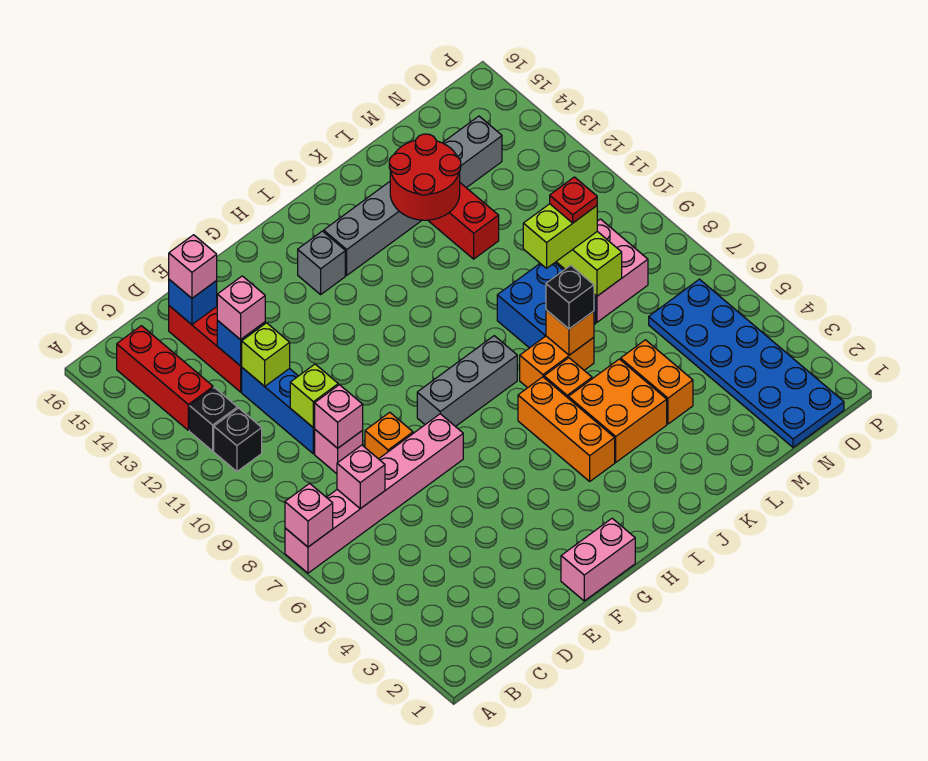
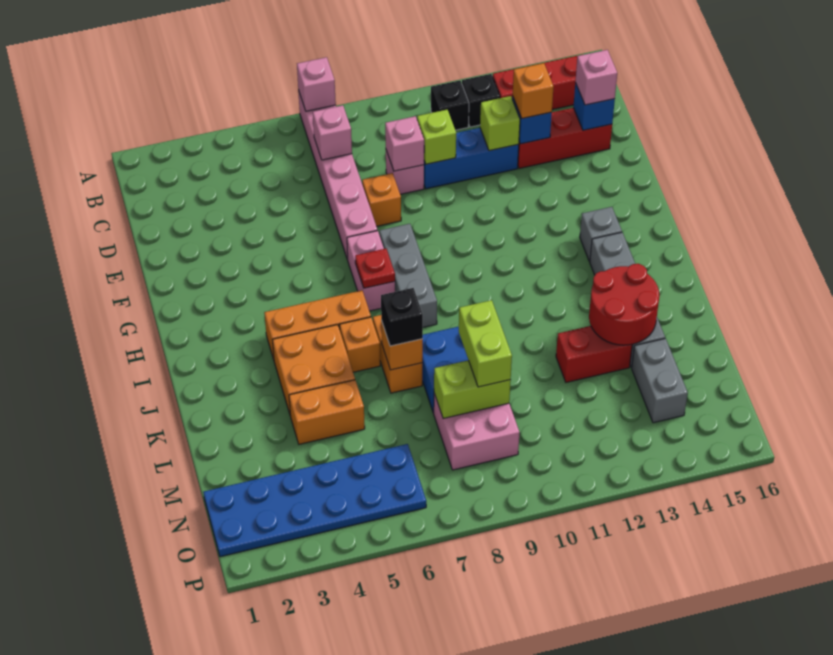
pink 1x1 brick [217,276,265,340] -> orange 1x1 brick [513,63,554,118]
pink 1x2 brick [561,518,635,601] -> pink 1x2 brick moved to [347,231,395,311]
red 1x1 plate [550,177,597,223] -> red 1x1 plate moved to [355,249,395,288]

